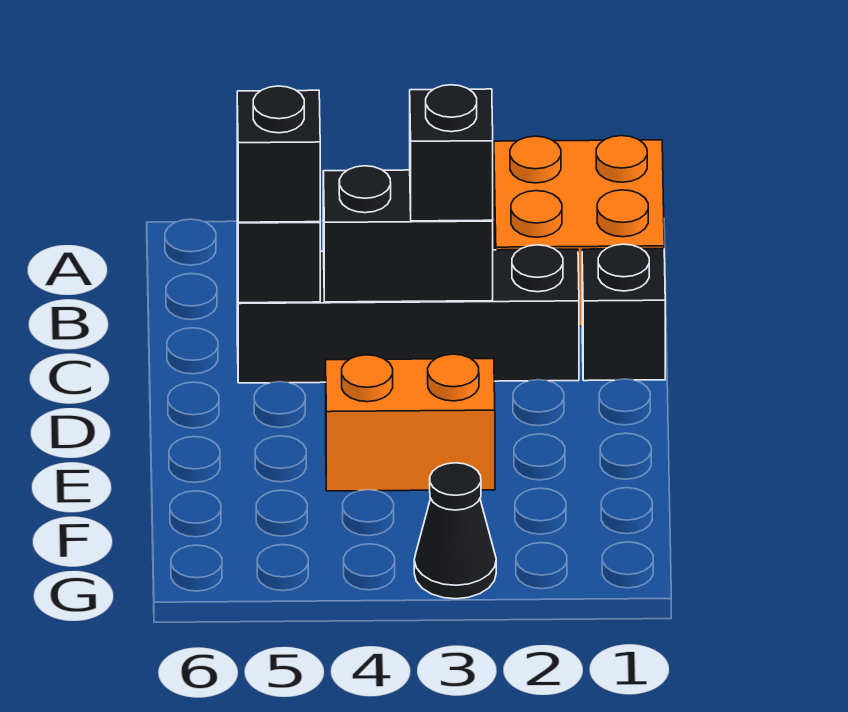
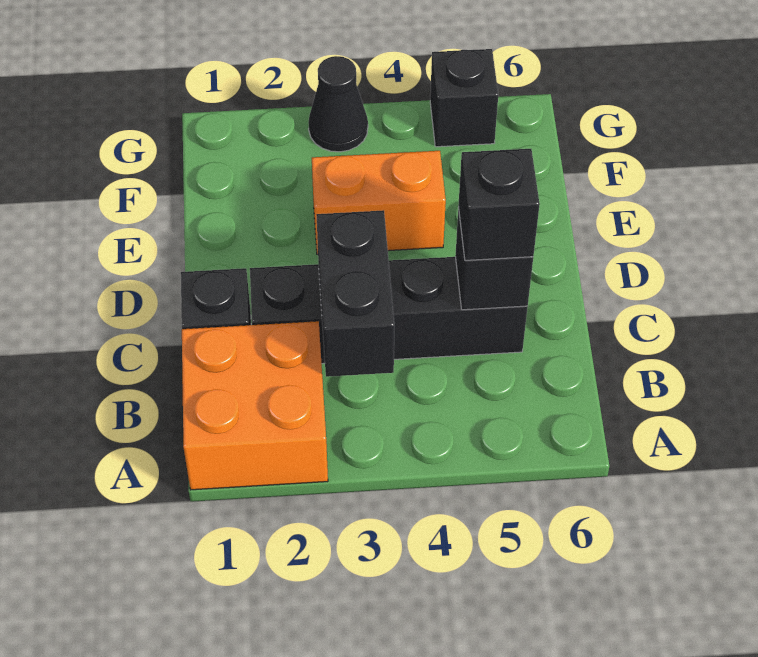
black 1x2 brick [323,166,493,302] -> black 1x2 brick turned to [316,210,394,377]
black 1x1 brick [410,85,493,221] -> black 1x1 brick moved to [430,49,498,147]

